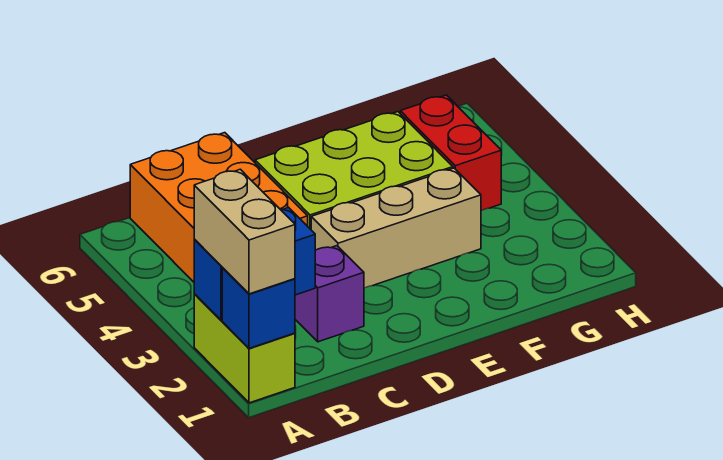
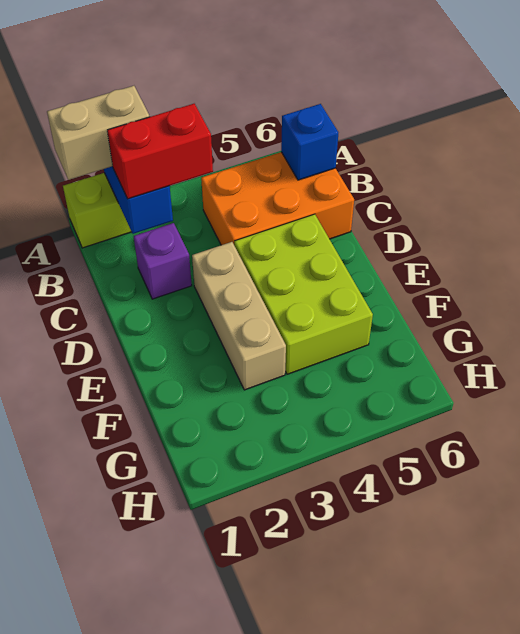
blue 1x1 brick [222,268,295,348] -> blue 1x1 brick moved to [281,104,338,180]
red 1x2 brick [400,95,501,211] -> red 1x2 brick moved to [107,104,213,199]

